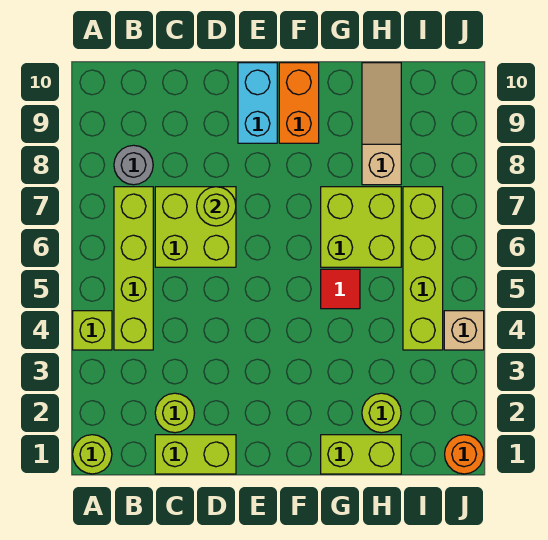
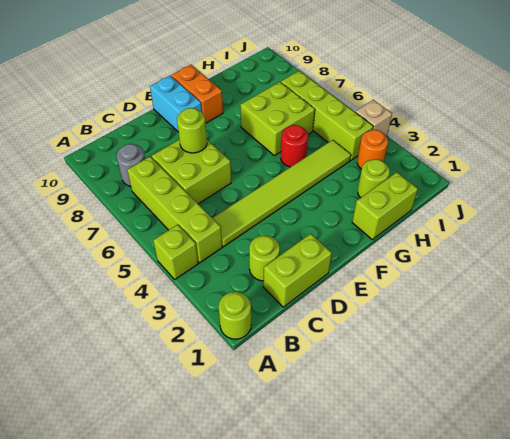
none -> lime 1x6 tile [213,140,351,247]
red 1x1 tile [321,269,360,309] -> red 1x1 round brick [281,125,308,167]
tan 1x3 slope [362,63,401,185] -> none
orange 1x1 round brick [445,435,484,474] -> orange 1x1 round brick moved to [357,130,388,169]

